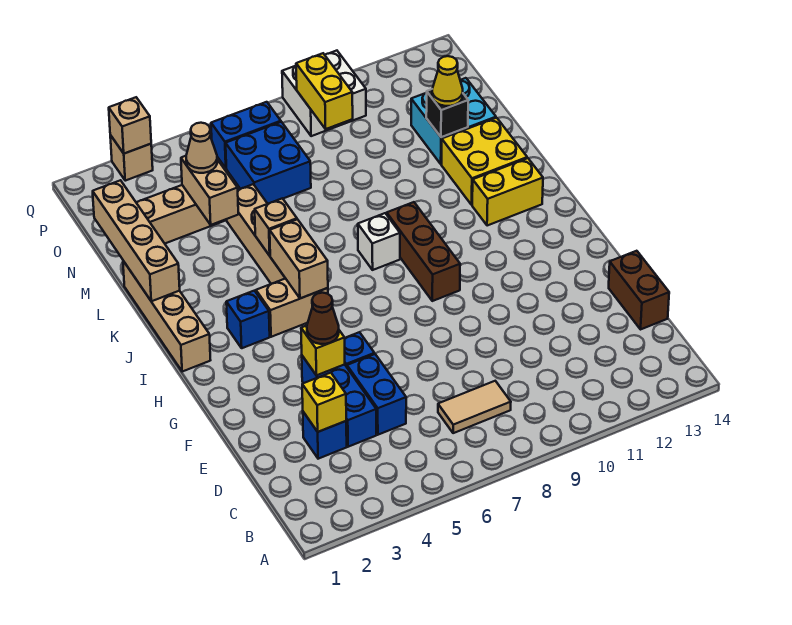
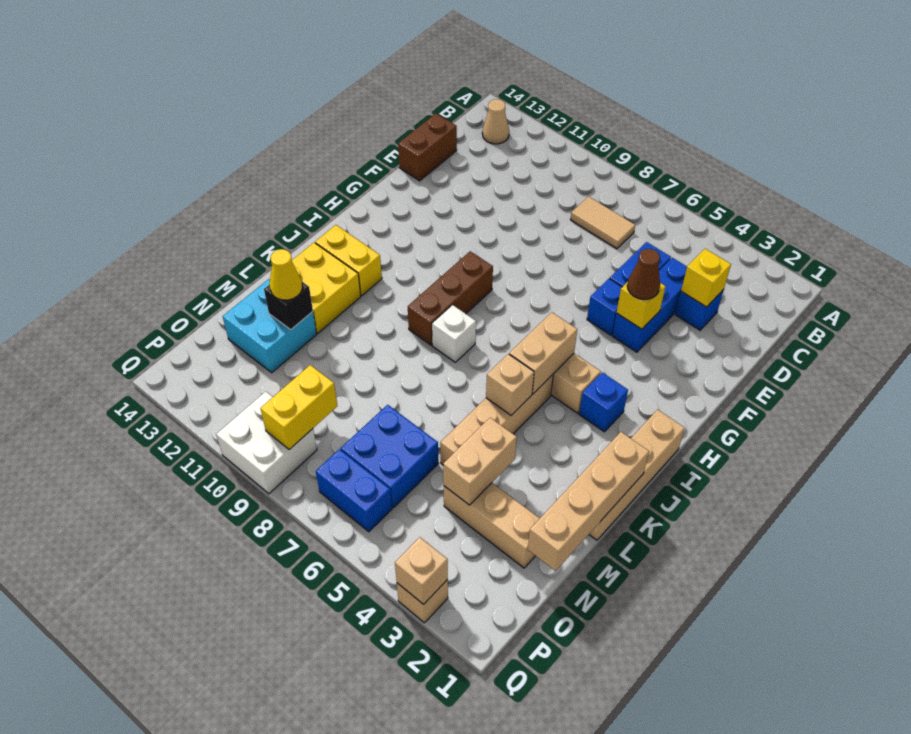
tan 1x1 cone [186,123,217,173] -> tan 1x1 cone moved to [482,99,509,144]

